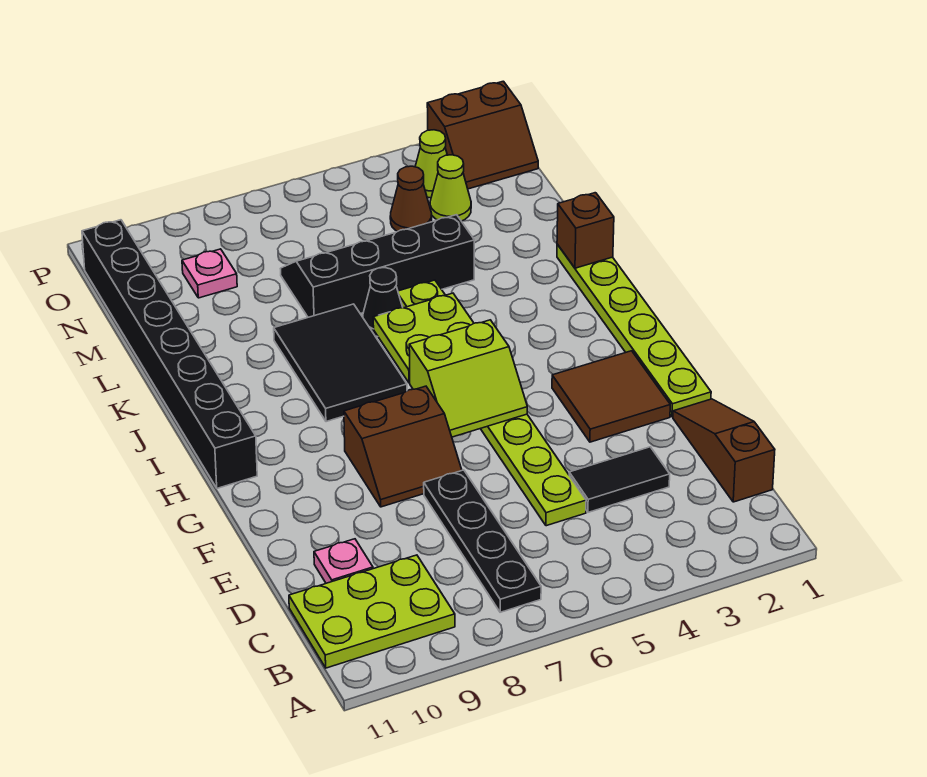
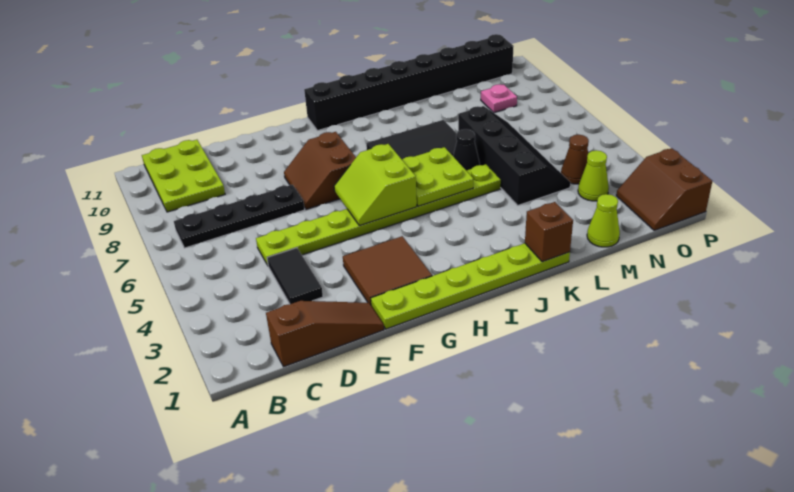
pink 1x1 plate [314,539,373,583] -> none
lime 1x1 cone [415,130,447,198] -> lime 1x1 cone moved to [587,194,620,247]

